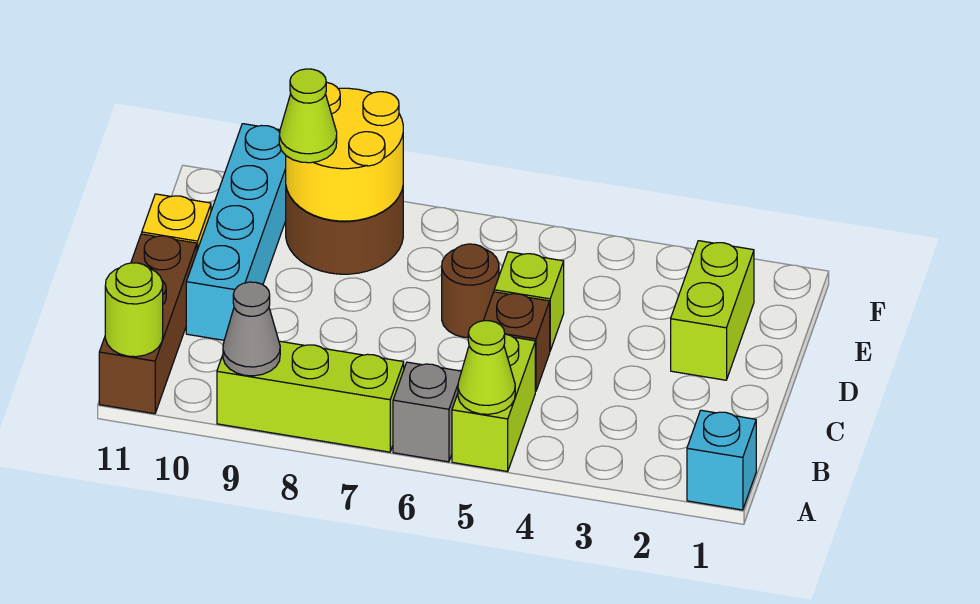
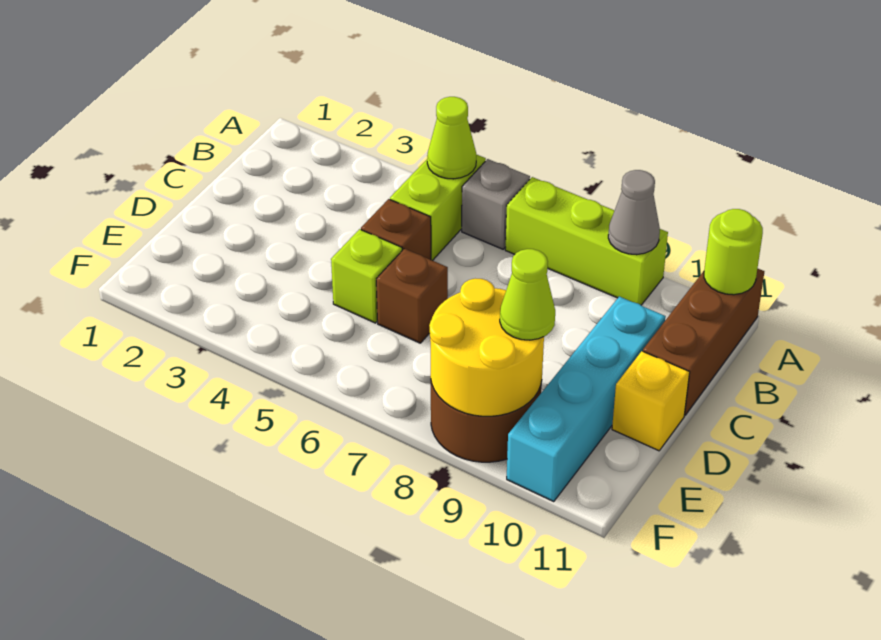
cyan 1x1 brick [687,410,756,510] -> none
lime 1x2 brick [671,241,754,380] -> none
brown 1x1 round brick [442,244,499,338] -> brown 1x1 brick [376,249,448,343]

